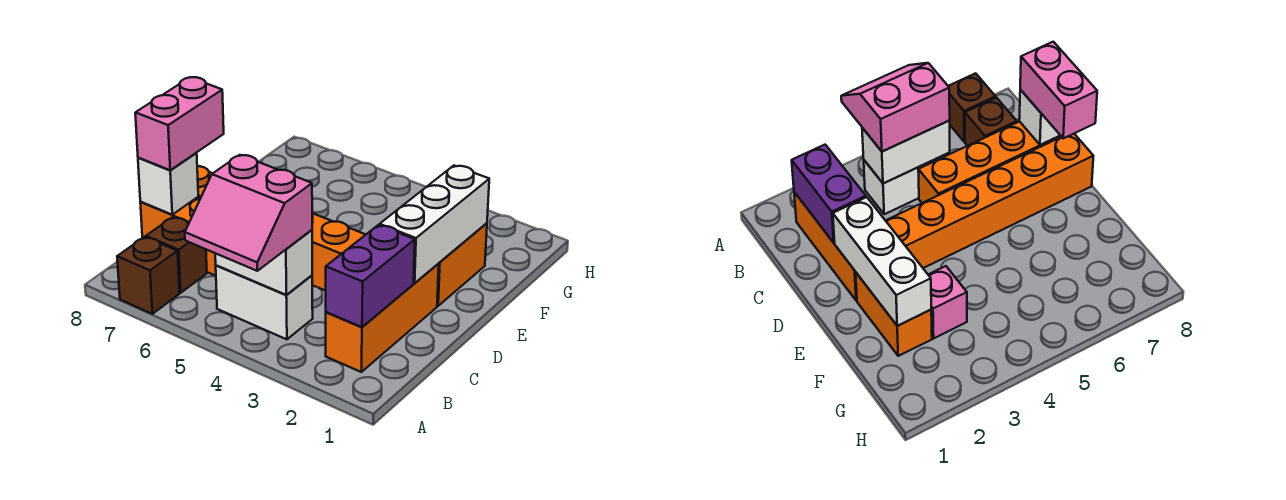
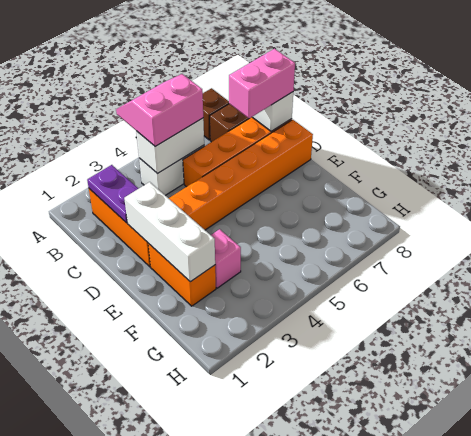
purple 1x2 brick [326,225,415,327] -> purple 1x2 plate [87,165,139,223]
pink 1x2 brick [135,77,224,170] -> pink 1x2 brick turned to [229,49,295,118]

